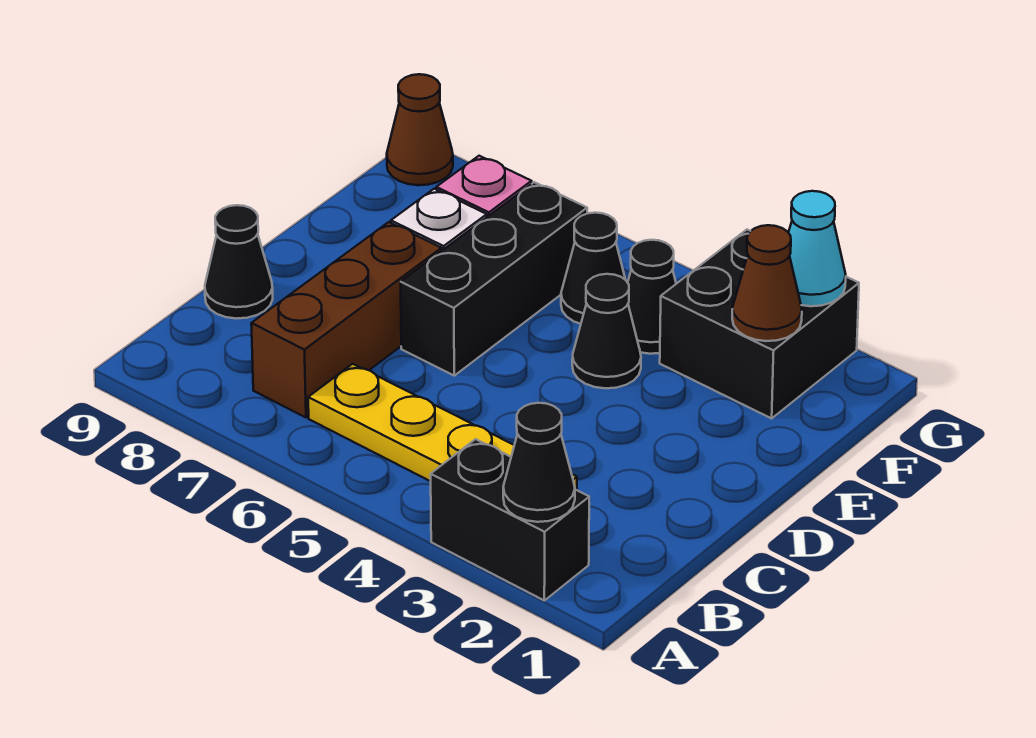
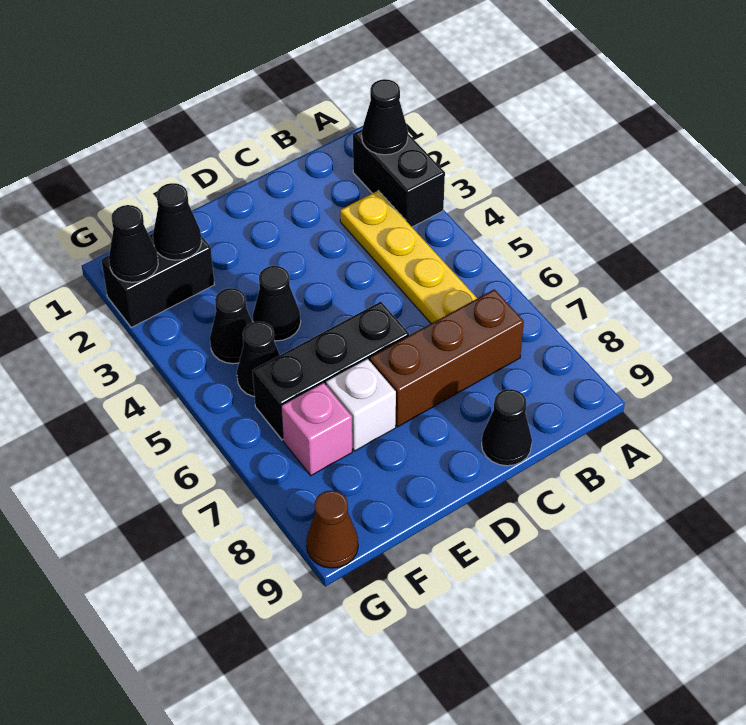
black 2x2 brick [660,230,859,418] -> black 1x2 brick [101,234,214,327]
brown 1x1 cone [732,225,802,341] -> black 1x1 cone [153,183,202,260]
cyan 1x1 cone [788,191,846,306] -> black 1x1 cone [109,205,158,282]

